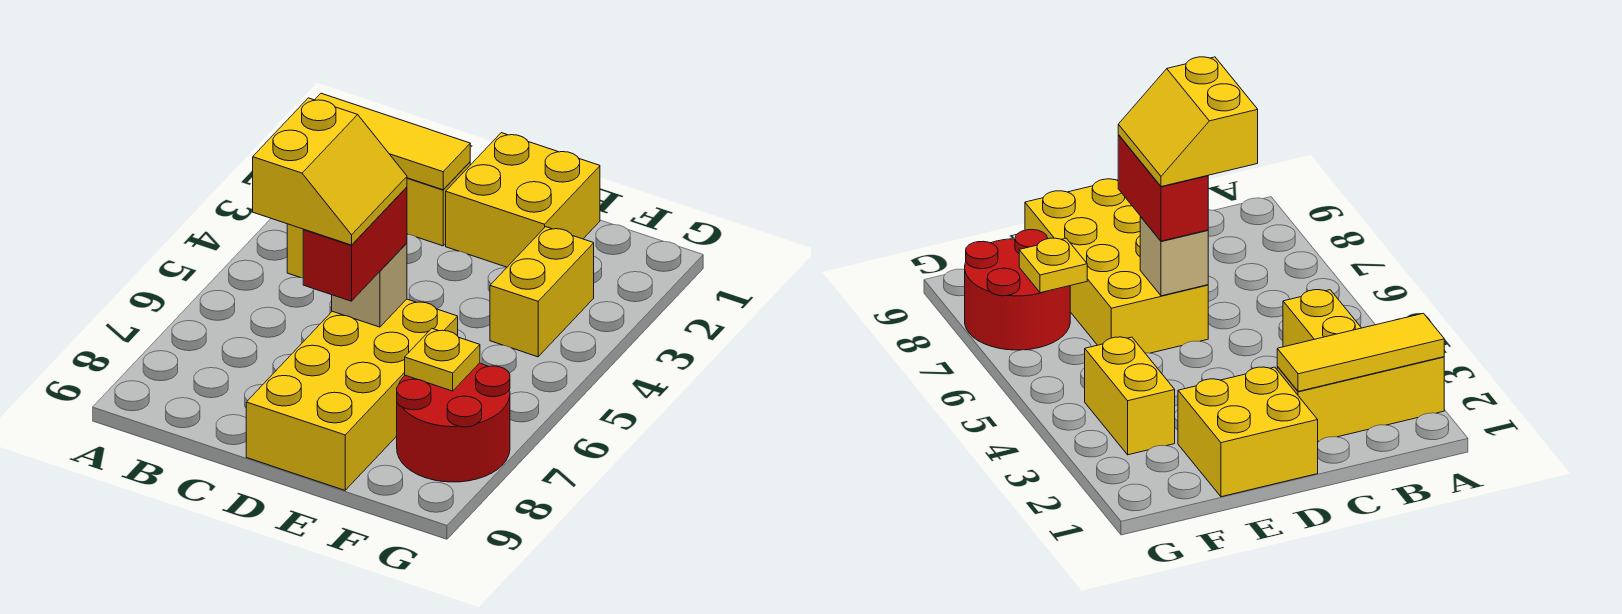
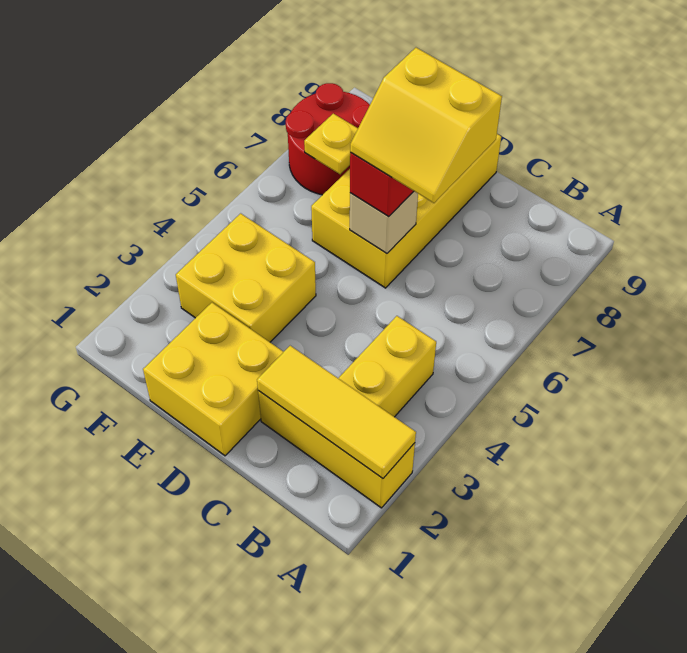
yellow 2x2 slope [253,98,407,245] -> yellow 2x2 slope turned to [350,48,502,203]
yellow 1x2 brick [490,227,594,357] -> yellow 2x2 brick [176,213,316,342]

